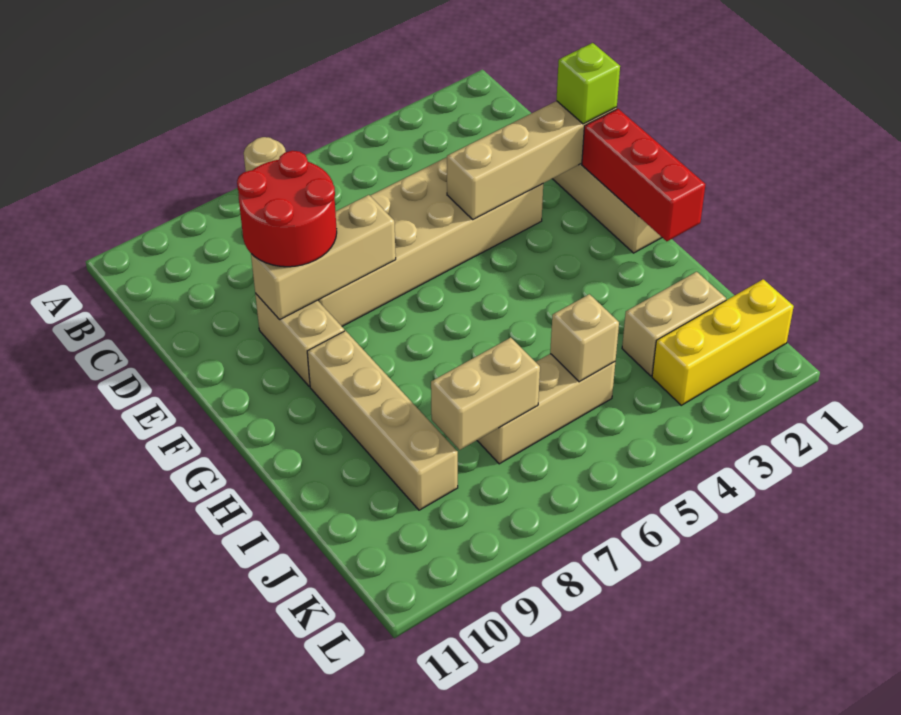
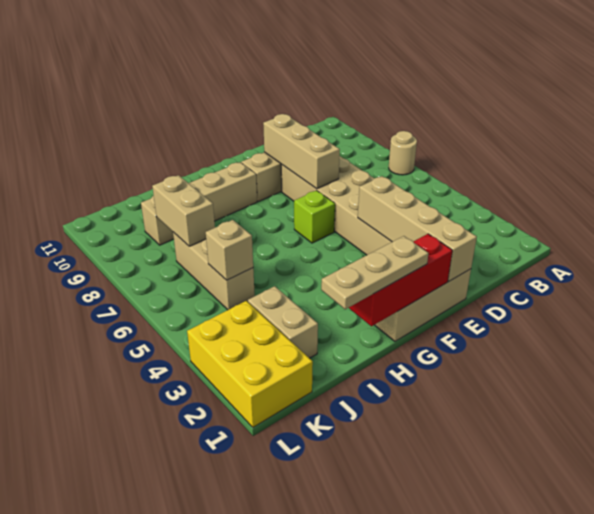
red 2x2 round brick [237,151,337,267] -> none
lime 1x1 brick [556,43,620,124] -> lime 1x1 brick moved to [294,190,335,243]
none -> tan 1x3 plate [321,236,428,309]
yellow 1x3 brick [652,279,794,405] -> yellow 2x3 brick [187,301,313,427]

